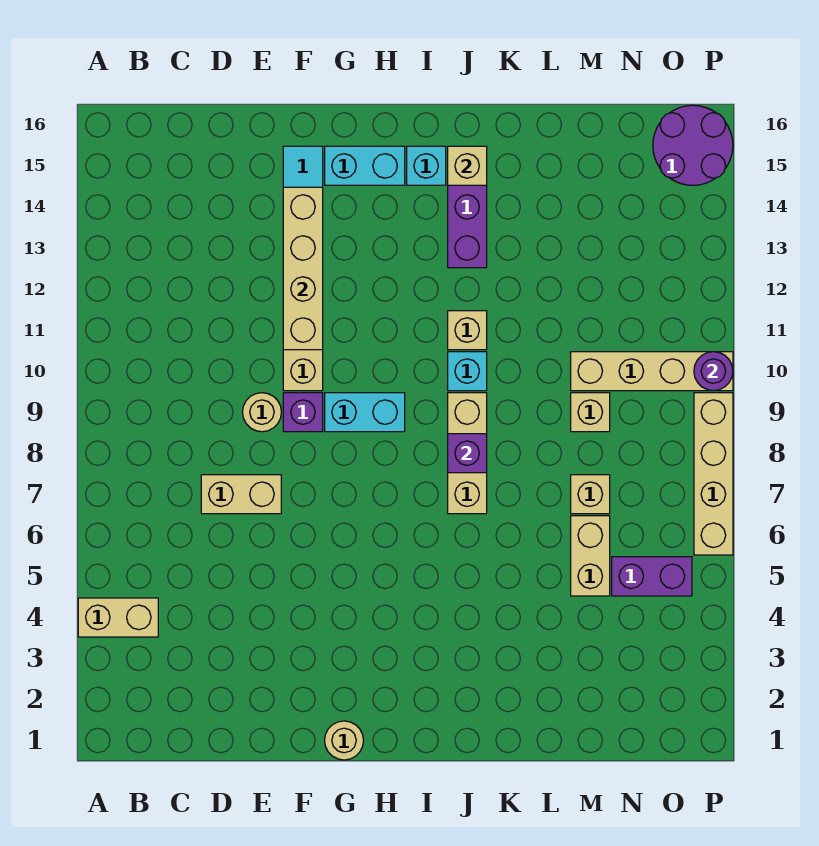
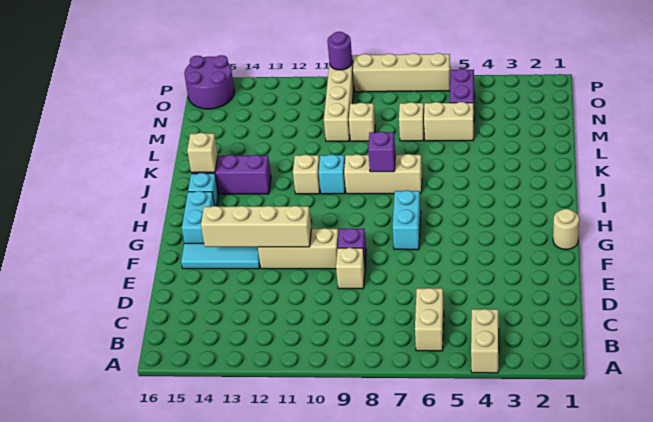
tan 1x2 brick [201,475,281,514] -> tan 1x2 brick moved to [415,288,444,351]
tan 1x1 round brick [242,393,281,432] -> tan 1x1 brick [336,248,365,289]
cyan 1x2 brick [325,393,405,432] -> cyan 1x2 brick moved to [393,190,421,250]

